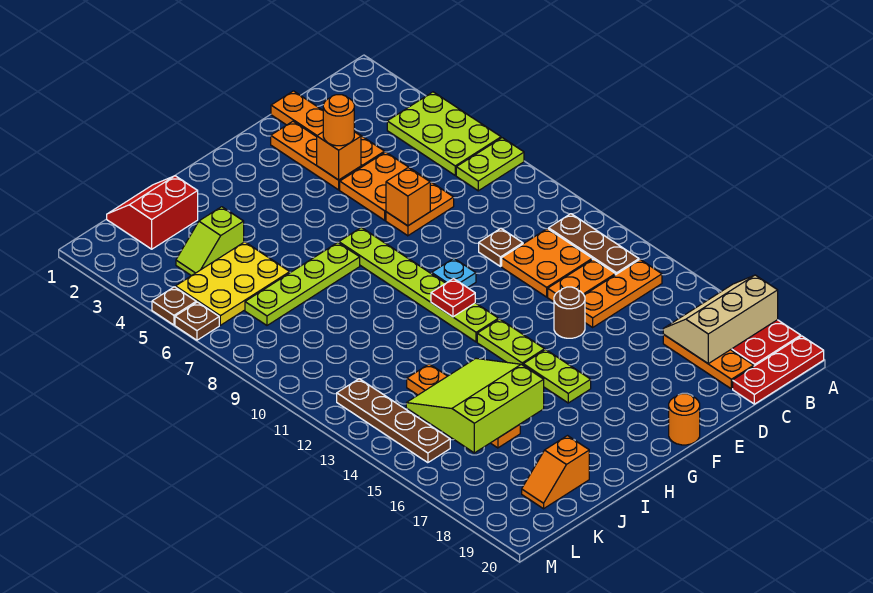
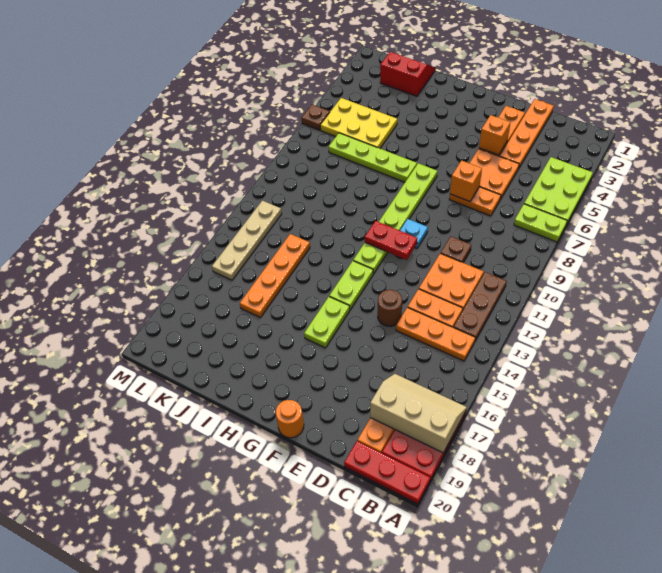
orange 1x1 round brick [323,95,354,146] -> none
red 1x1 plate [431,279,475,317] -> red 1x2 plate [365,221,417,260]
lime 3x3 slope [406,358,544,453] -> none
lime 1x2 slope [176,207,244,276] -> none
orange 1x2 slope [522,436,589,509] -> none
brown 1x4 plate [337,379,450,463] -> tan 1x4 plate [212,201,282,280]
brown 1x1 plate [152,287,196,325] -> none

